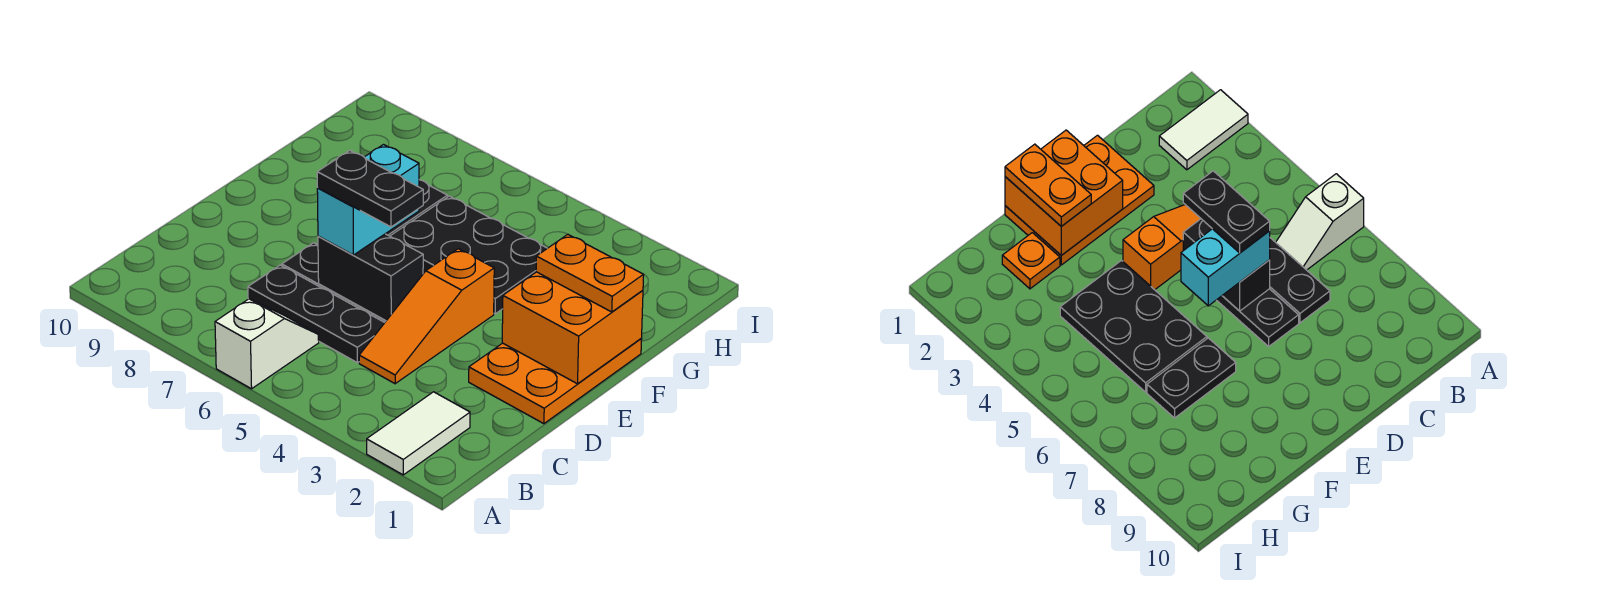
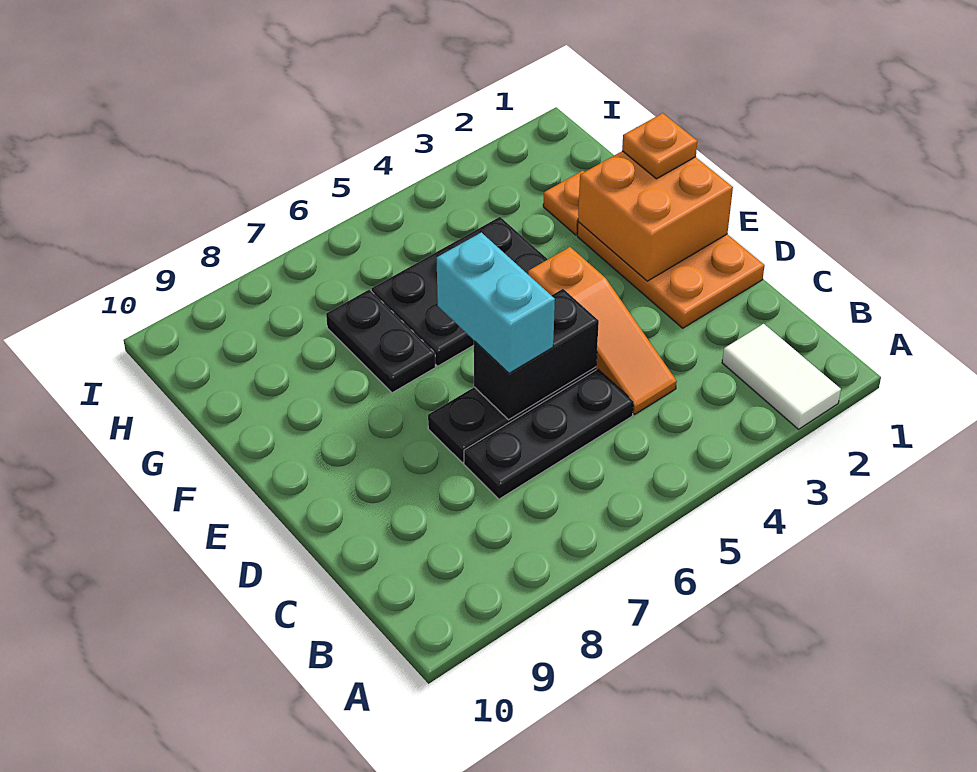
white 1x2 slope [215,299,319,389] -> none
black 1x2 plate [317,150,423,227] -> none
orange 1x2 plate [536,235,644,312] -> orange 1x1 plate [622,113,697,179]

